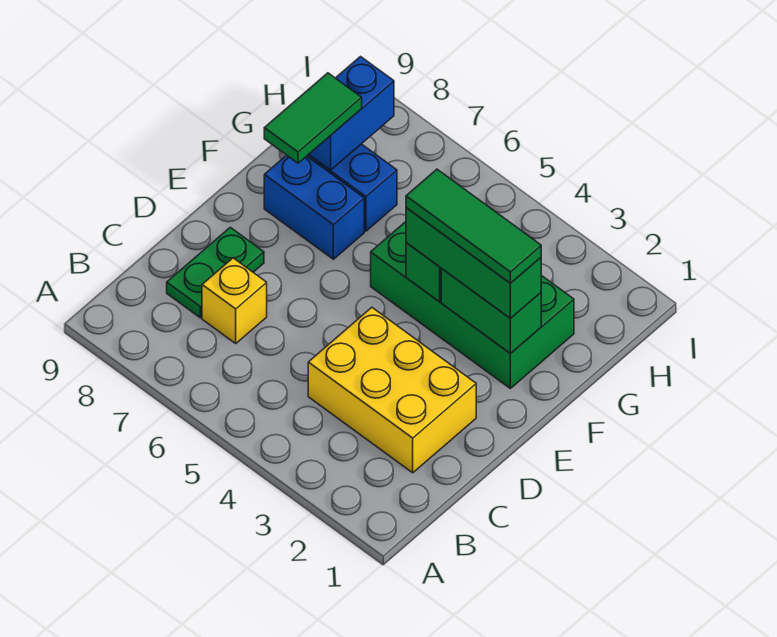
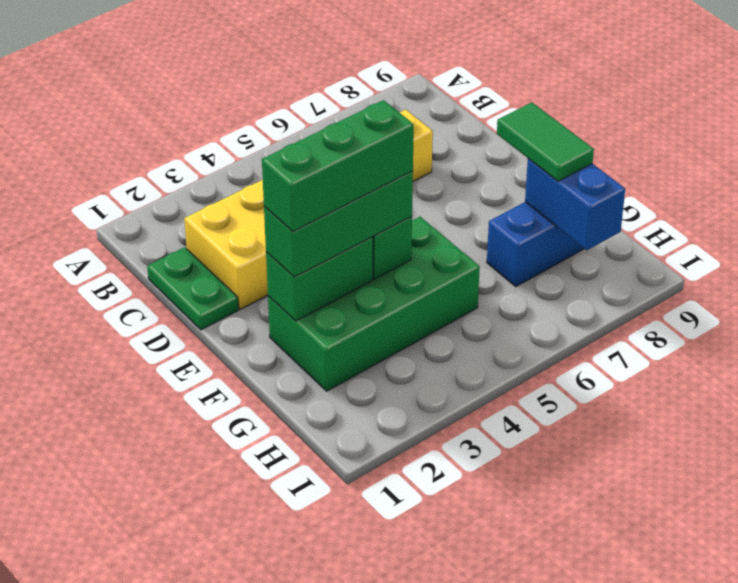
green 1x2 plate [167,227,264,318] -> green 1x2 plate moved to [147,247,238,330]
green 1x3 tile [406,169,541,283] -> green 1x3 brick [262,100,414,231]
blue 1x2 brick [264,155,364,259] -> none

